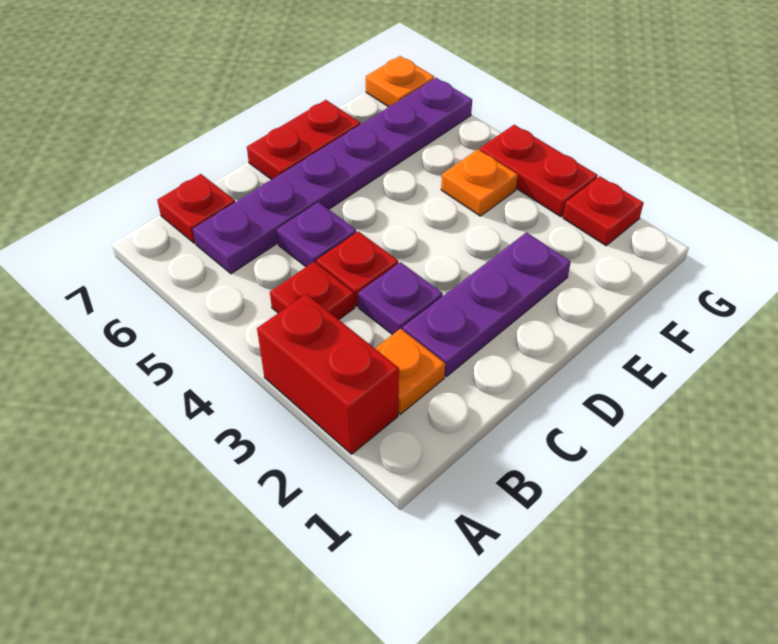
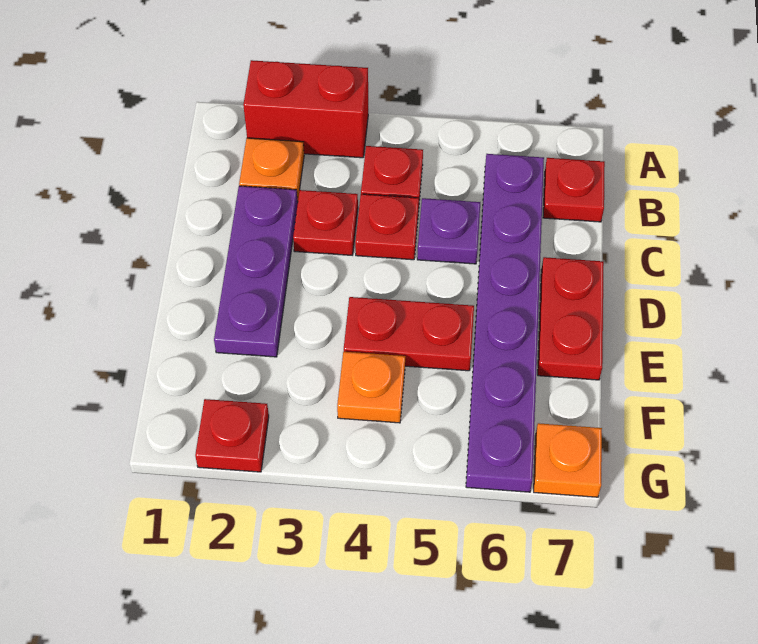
purple 1x1 plate [358,262,443,335] -> red 1x1 plate [293,190,358,255]
red 1x2 plate [480,125,598,217] -> red 1x2 plate moved to [344,297,474,371]

